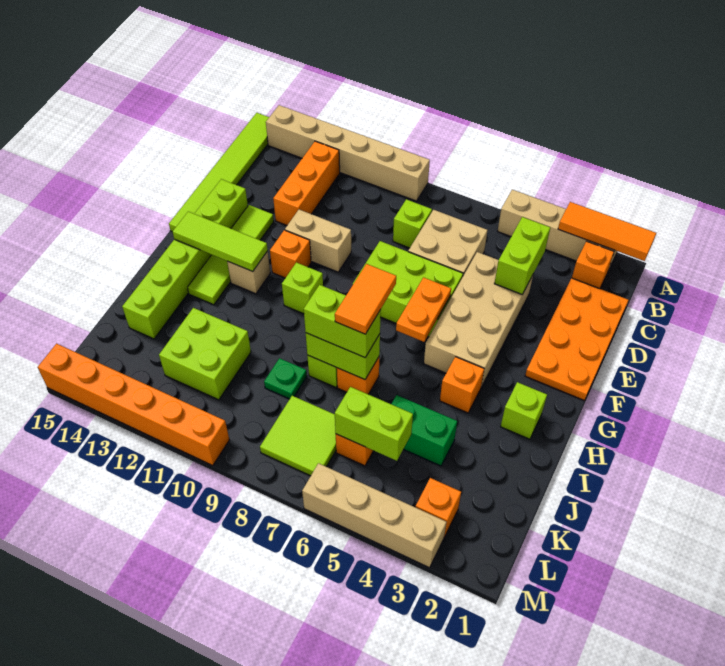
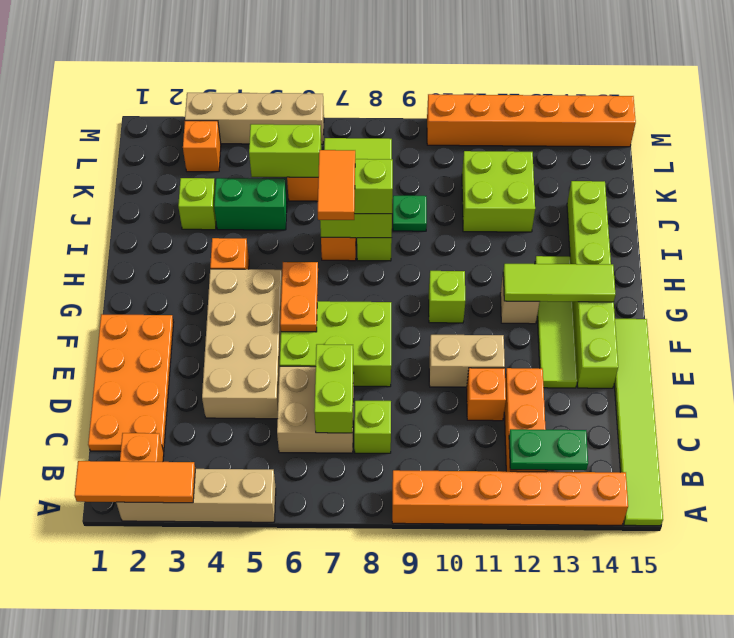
tan 1x6 brick [266,105,430,201] -> orange 1x6 brick [392,470,628,525]
none -> green 1x2 plate [509,429,588,470]
lime 1x2 brick [494,217,550,295] -> lime 1x2 brick moved to [314,344,353,433]
orange 1x1 brick [270,230,311,278] -> orange 1x1 brick moved to [467,368,506,421]
lime 1x1 brick [500,382,547,439] -> lime 1x1 brick moved to [178,178,216,230]

